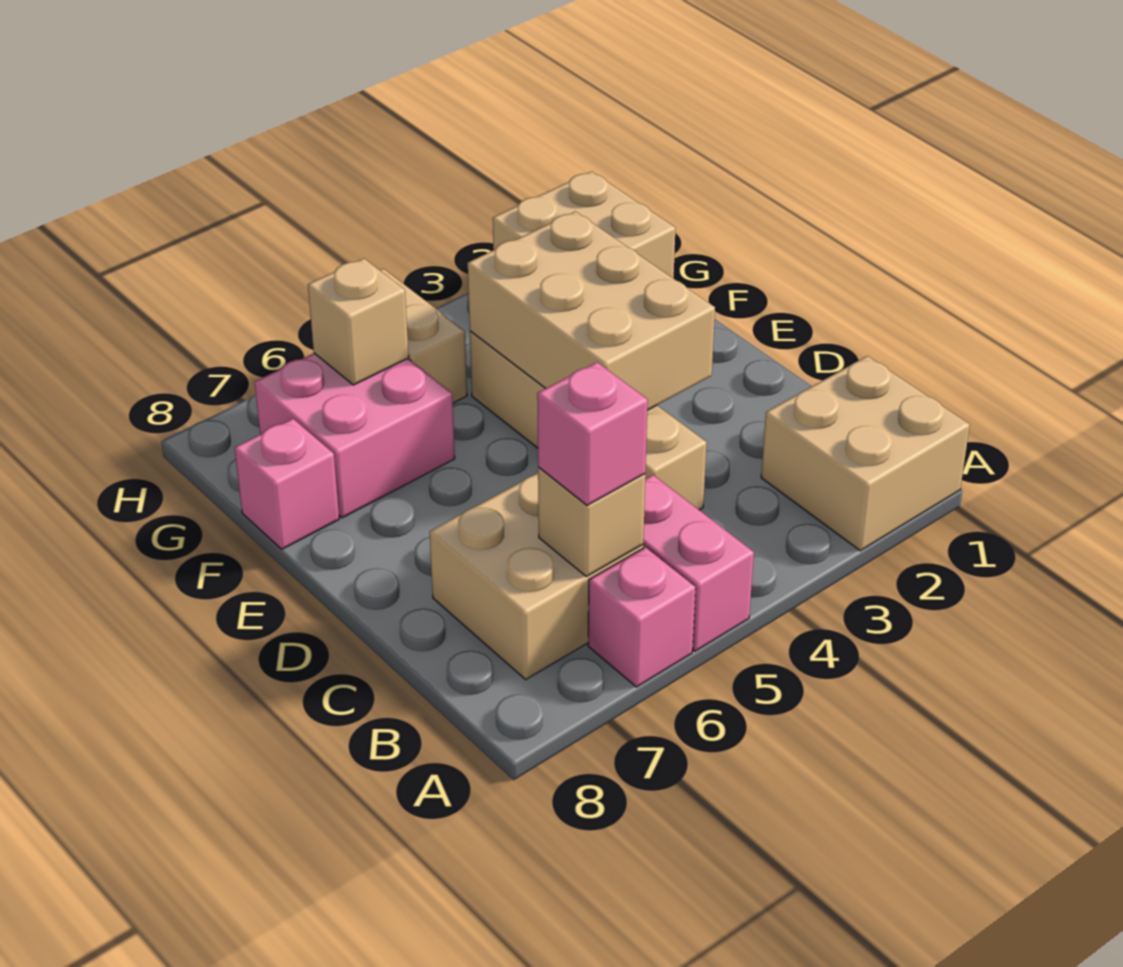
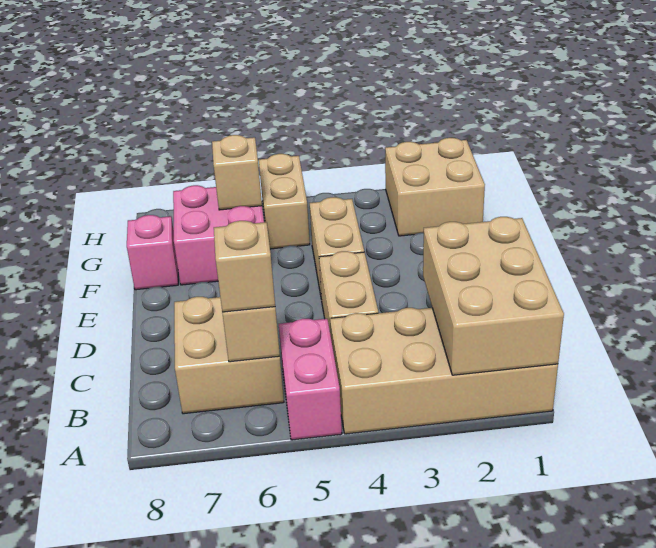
tan 2x2 brick [761,356,970,551] -> tan 2x4 brick [330,308,558,434]
pink 1x1 brick [588,547,696,687] -> none
pink 1x1 brick [537,362,648,505] -> tan 1x1 brick [214,221,275,312]
tan 2x3 brick [468,211,715,410] -> tan 2x3 brick moved to [423,217,564,375]

